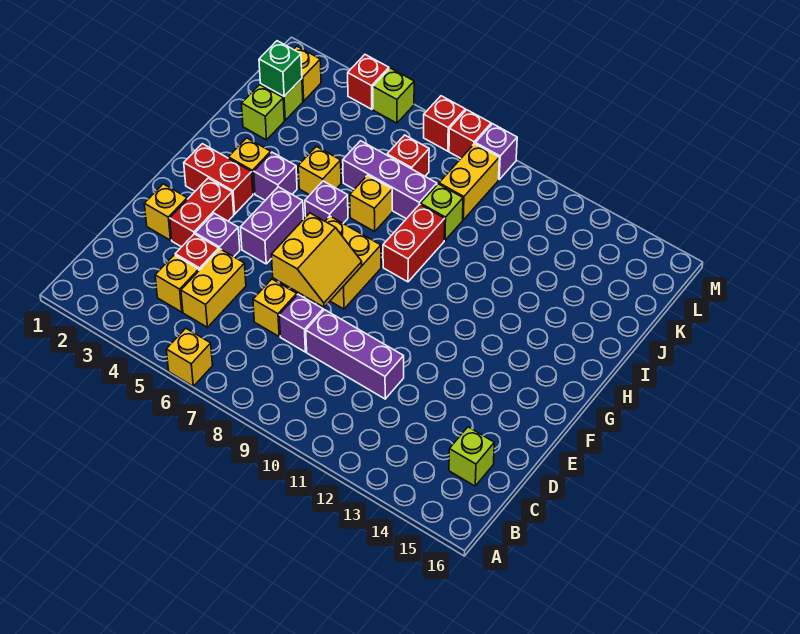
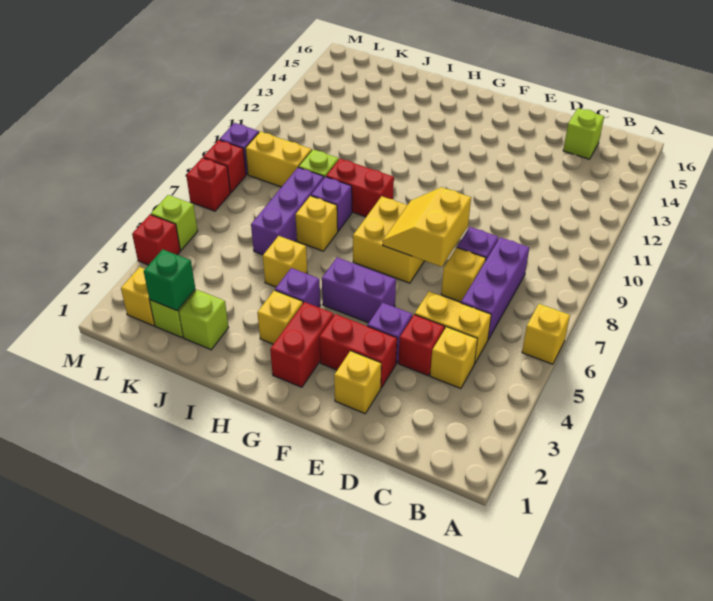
purple 1x3 brick [306,310,404,399] -> purple 1x3 brick moved to [461,237,529,339]
yellow 2x2 slope [271,213,362,307] -> yellow 2x2 slope turned to [383,187,471,267]
purple 1x1 brick [305,181,348,223] -> purple 1x1 brick moved to [311,177,352,231]
red 1x1 brick [387,135,429,176] -> none

